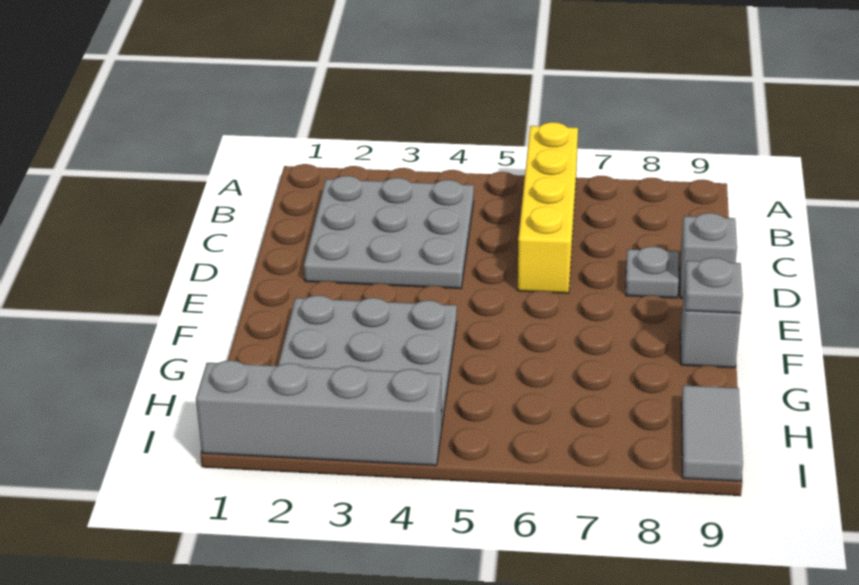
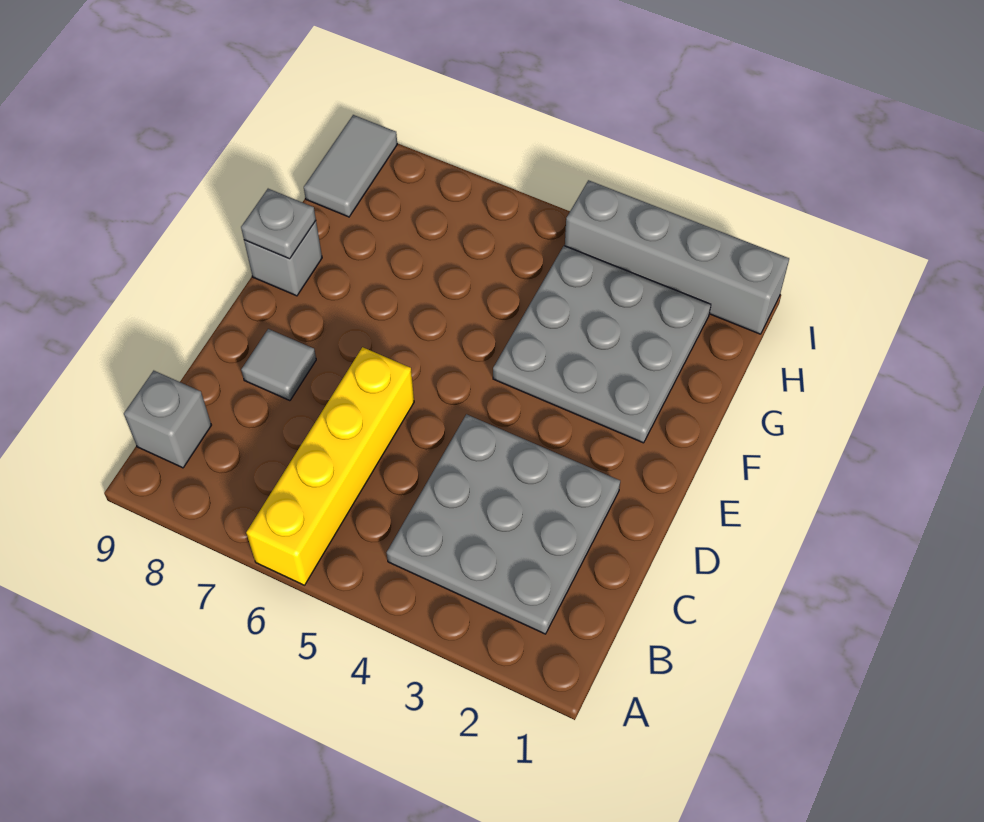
grey 1x1 plate [626,247,679,298] -> grey 1x1 tile [241,329,316,401]
grey 1x1 brick [679,213,737,298] -> grey 1x1 brick moved to [124,371,211,468]

